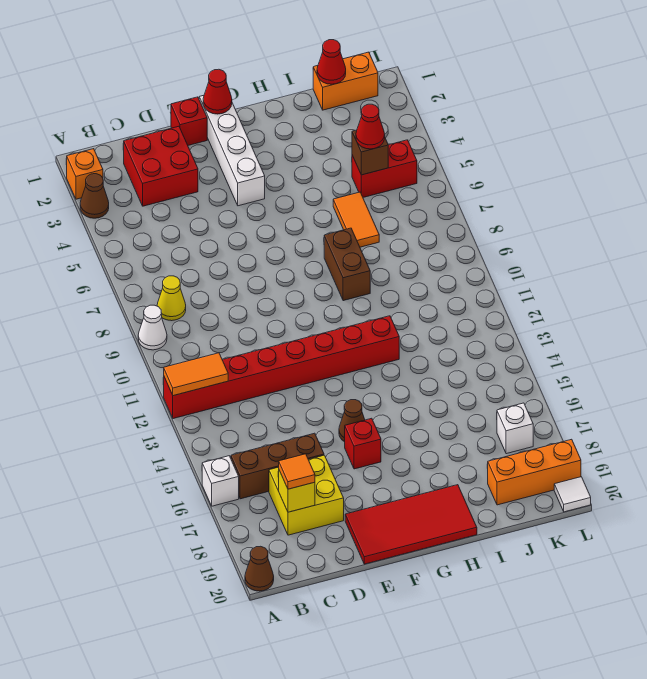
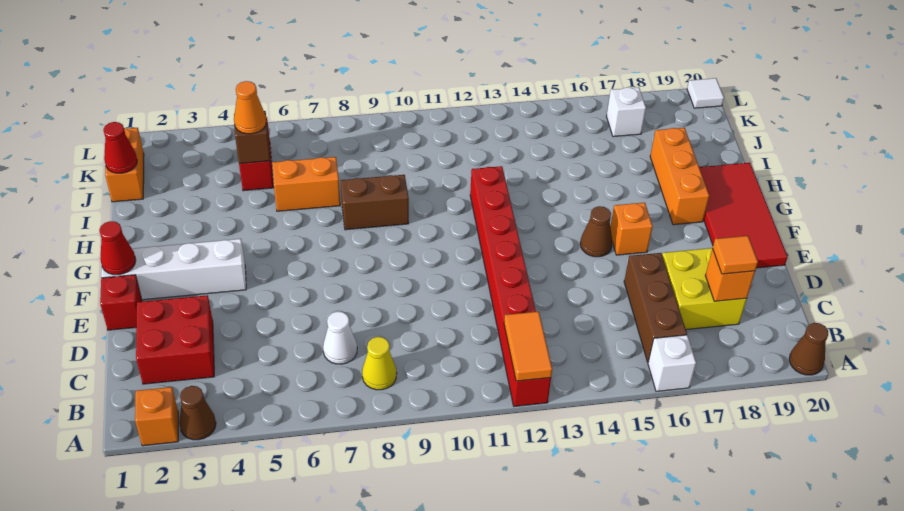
white 1x1 cone [138,305,167,350] -> white 1x1 cone moved to [323,312,357,364]
yellow 1x1 brick [278,470,315,512] -> orange 1x1 brick [705,249,755,301]
red 1x1 brick [345,418,381,469] -> orange 1x1 brick [610,203,653,255]
orange 1x2 tile [333,192,379,247] -> orange 1x2 brick [272,157,340,211]
red 1x1 cone [356,104,385,149] -> orange 1x1 cone [234,81,266,134]
orange 1x3 brick [488,439,581,505] -> orange 1x3 brick moved to [650,128,709,225]

